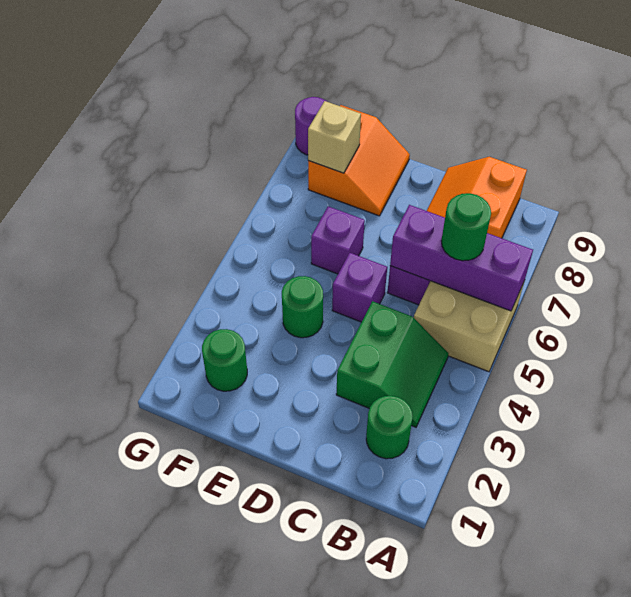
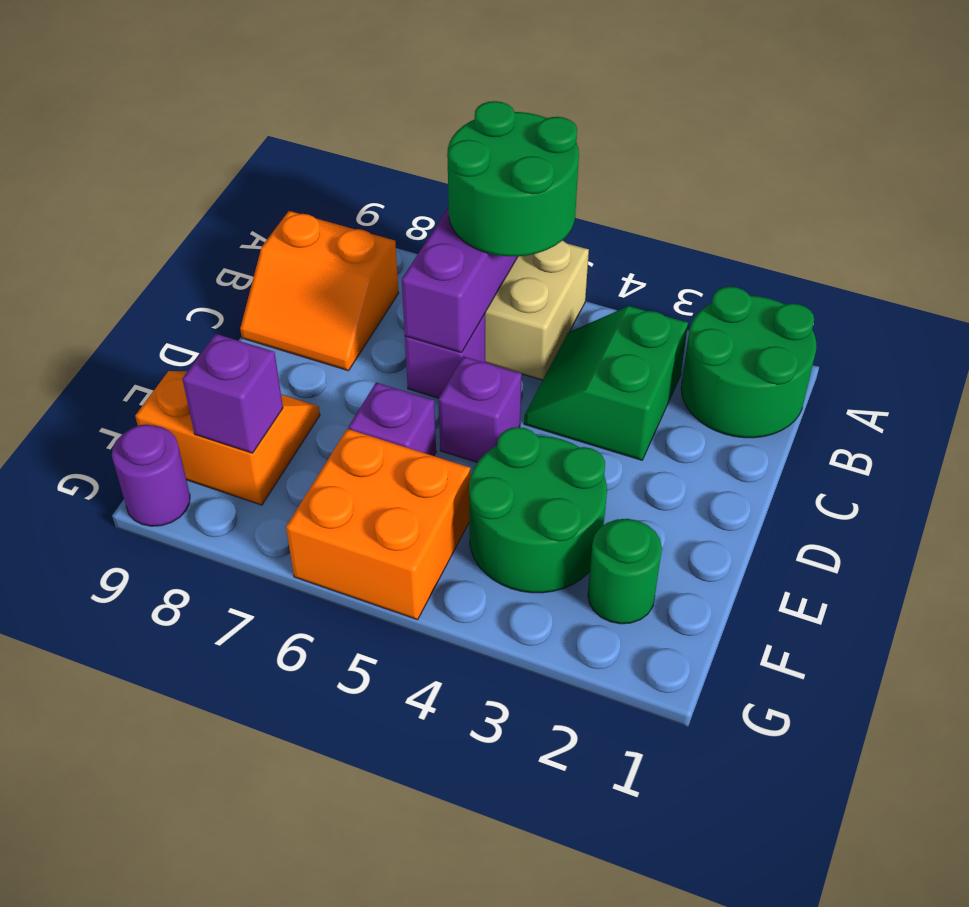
green 1x1 round brick [366,396,413,459] -> green 2x2 round brick [681,287,816,438]
green 2x2 slope [336,301,449,427] -> green 2x2 slope turned to [524,306,688,460]
green 1x1 round brick [441,193,491,261] -> green 2x2 round brick [447,101,579,256]
green 1x1 round brick [282,276,323,338] -> green 2x2 round brick [469,427,607,593]
none -> orange 2x2 brick [286,429,471,620]
tan 1x1 brick [308,101,361,173] -> purple 1x1 brick [182,334,283,453]

